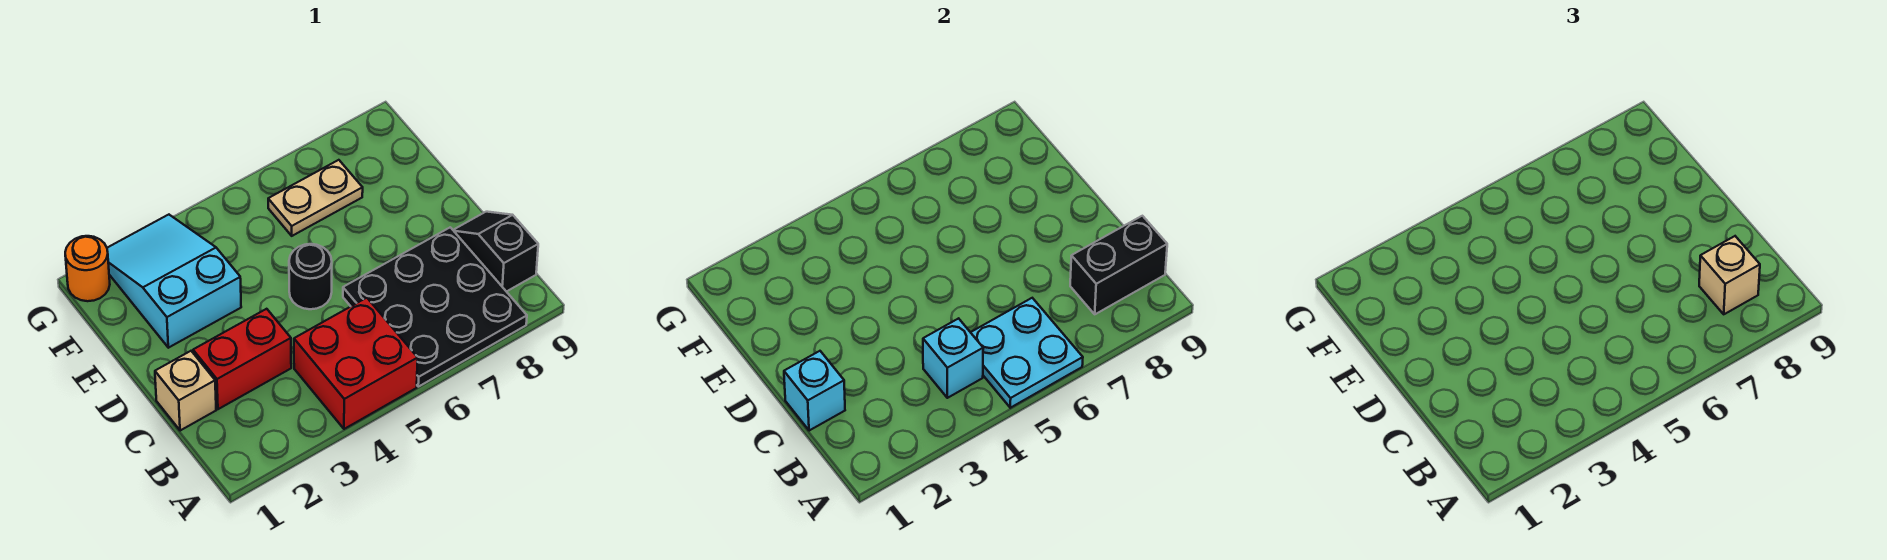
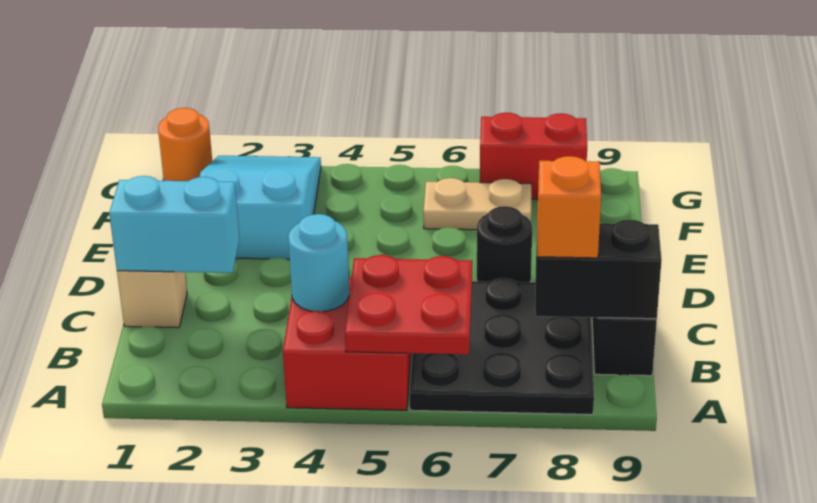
cyan 2x2 plate [971,298,1083,408] -> red 2x2 plate [345,255,472,354]
cyan 1x1 brick [923,318,983,398] -> cyan 1x1 round brick [288,214,350,312]
tan 1x1 brick [1699,236,1760,314] -> orange 1x1 brick [537,156,601,258]
cyan 1x1 brick [784,351,845,431] -> cyan 1x2 brick [109,176,239,273]
red 1x2 brick [193,309,291,409] -> red 1x2 brick moved to [480,113,587,199]
black 1x1 round brick [289,244,332,309] -> black 1x1 round brick moved to [477,206,532,282]

